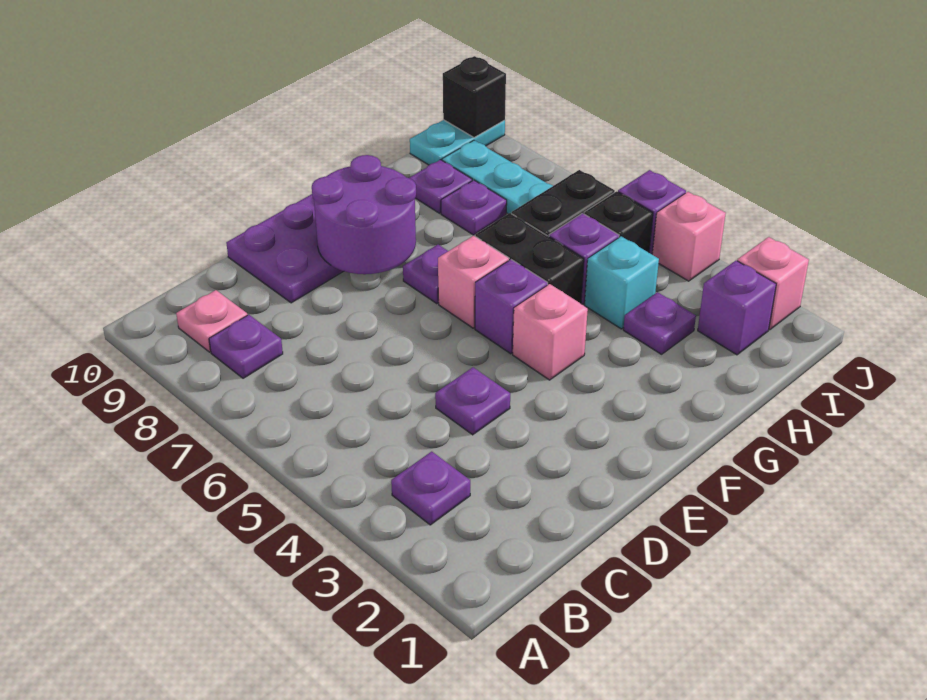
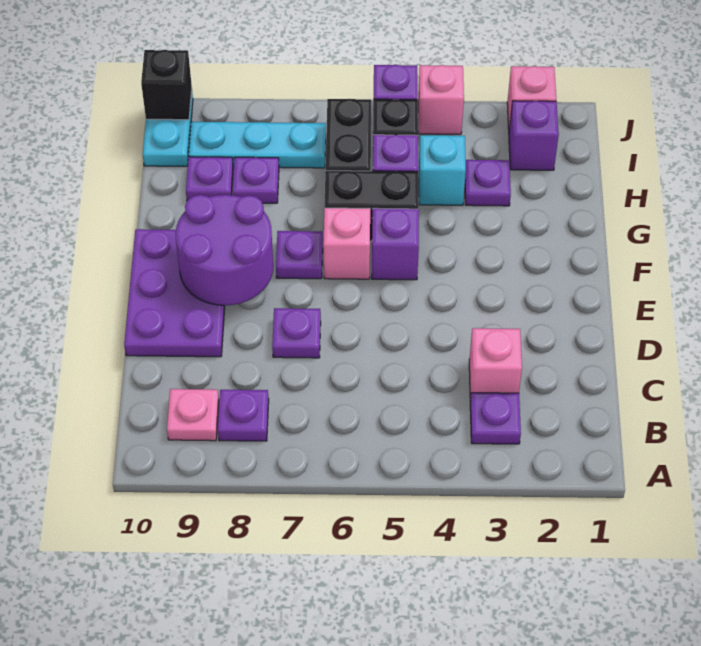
purple 1x1 plate [435,367,510,435] -> purple 1x1 plate moved to [272,308,321,358]
pink 1x1 brick [513,284,588,380] -> pink 1x1 brick moved to [469,328,522,401]

